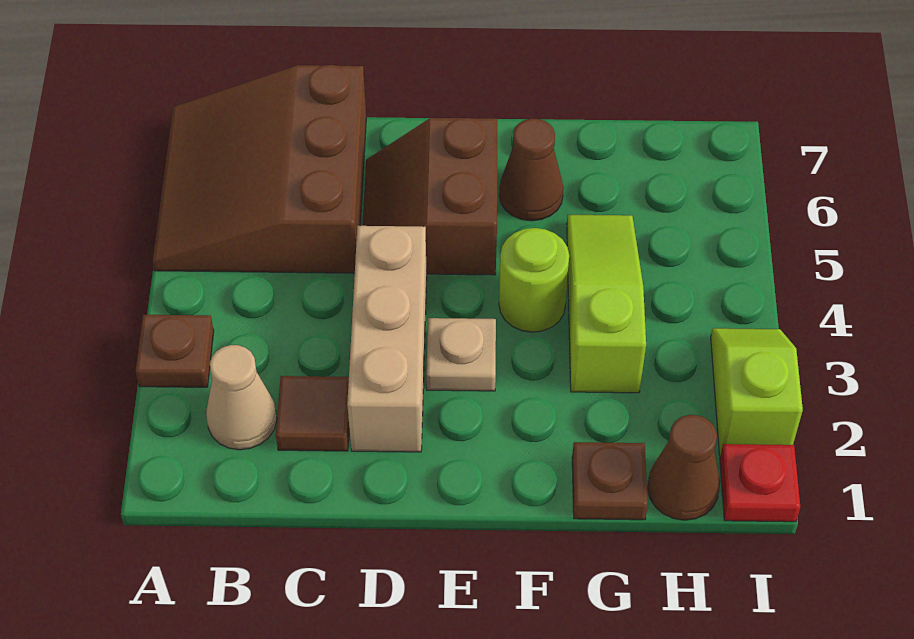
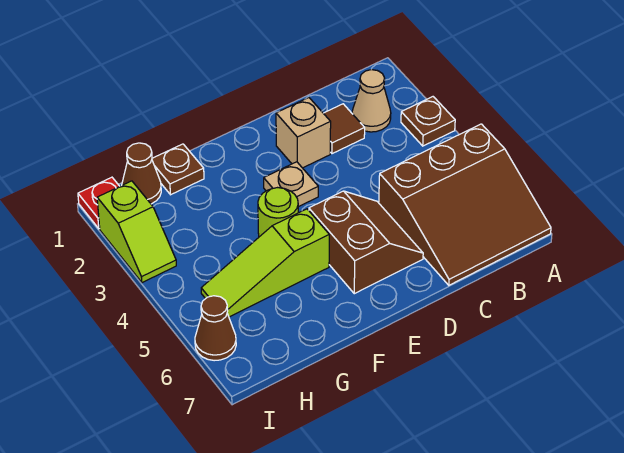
brown 3x3 slope [153,65,366,273] -> brown 3x3 slope turned to [379,124,551,285]
tan 1x3 brick [347,226,427,452] -> tan 1x1 brick [276,98,331,168]
brown 1x1 cone [499,119,564,221] -> brown 1x1 cone moved to [195,296,236,361]
lime 1x3 slope [567,215,646,393] -> lime 1x3 slope turned to [201,209,329,317]

